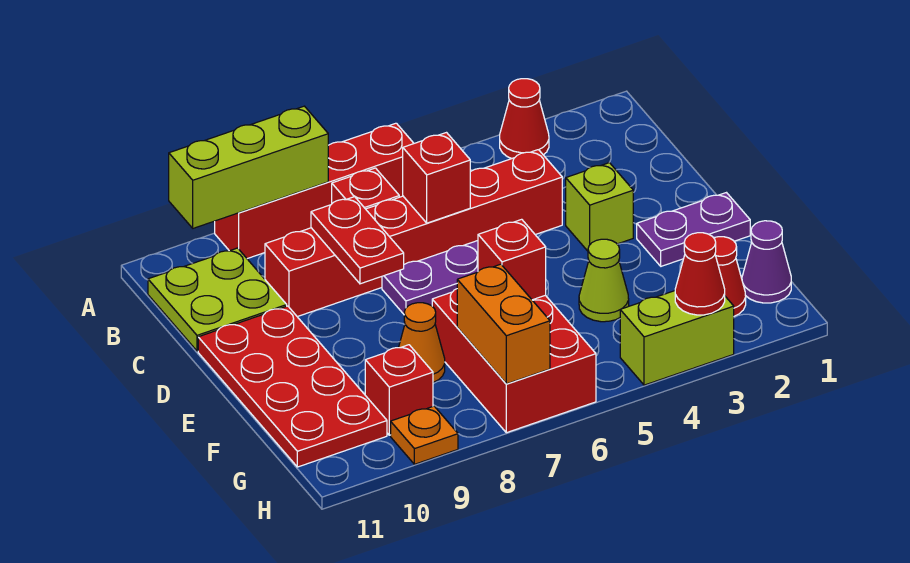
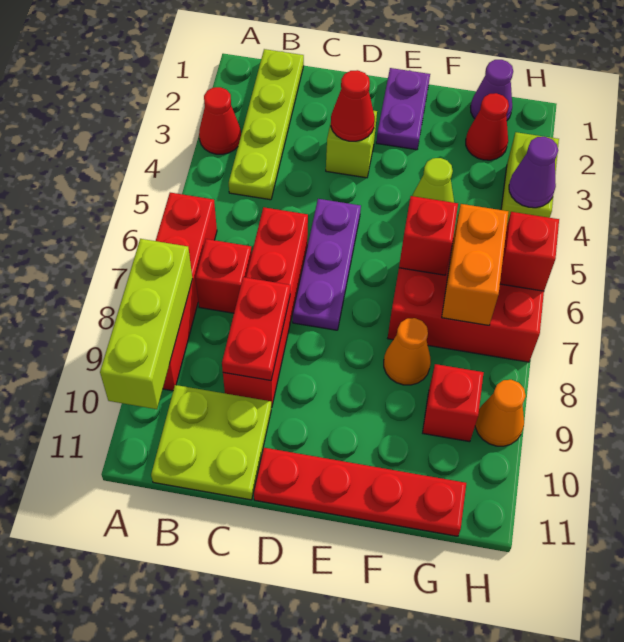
none -> lime 1x4 plate [229,49,304,200]
red 1x6 brick [265,150,562,317] -> red 1x4 brick [223,207,308,408]
red 1x1 brick [403,133,470,223] -> red 1x1 brick moved to [500,212,559,291]
red 1x2 plate [311,197,404,284] -> red 1x2 plate turned to [222,277,290,381]
red 2x4 plate [198,306,387,467] -> red 1x4 plate [254,448,466,536]
orange 1x2 brick [457,264,550,384] -> orange 1x2 brick turned to [442,204,508,325]
red 1x1 cone [675,233,725,315] -> red 1x1 cone moved to [331,70,375,141]
none -> purple 1x1 cone [509,137,558,208]
orange 1x1 plate [391,406,458,464] -> orange 1x1 cone [475,380,526,446]

